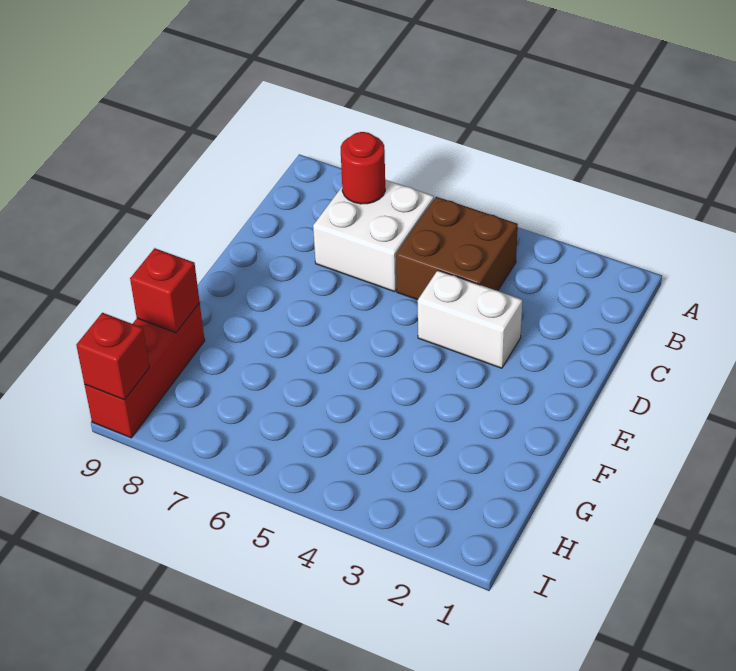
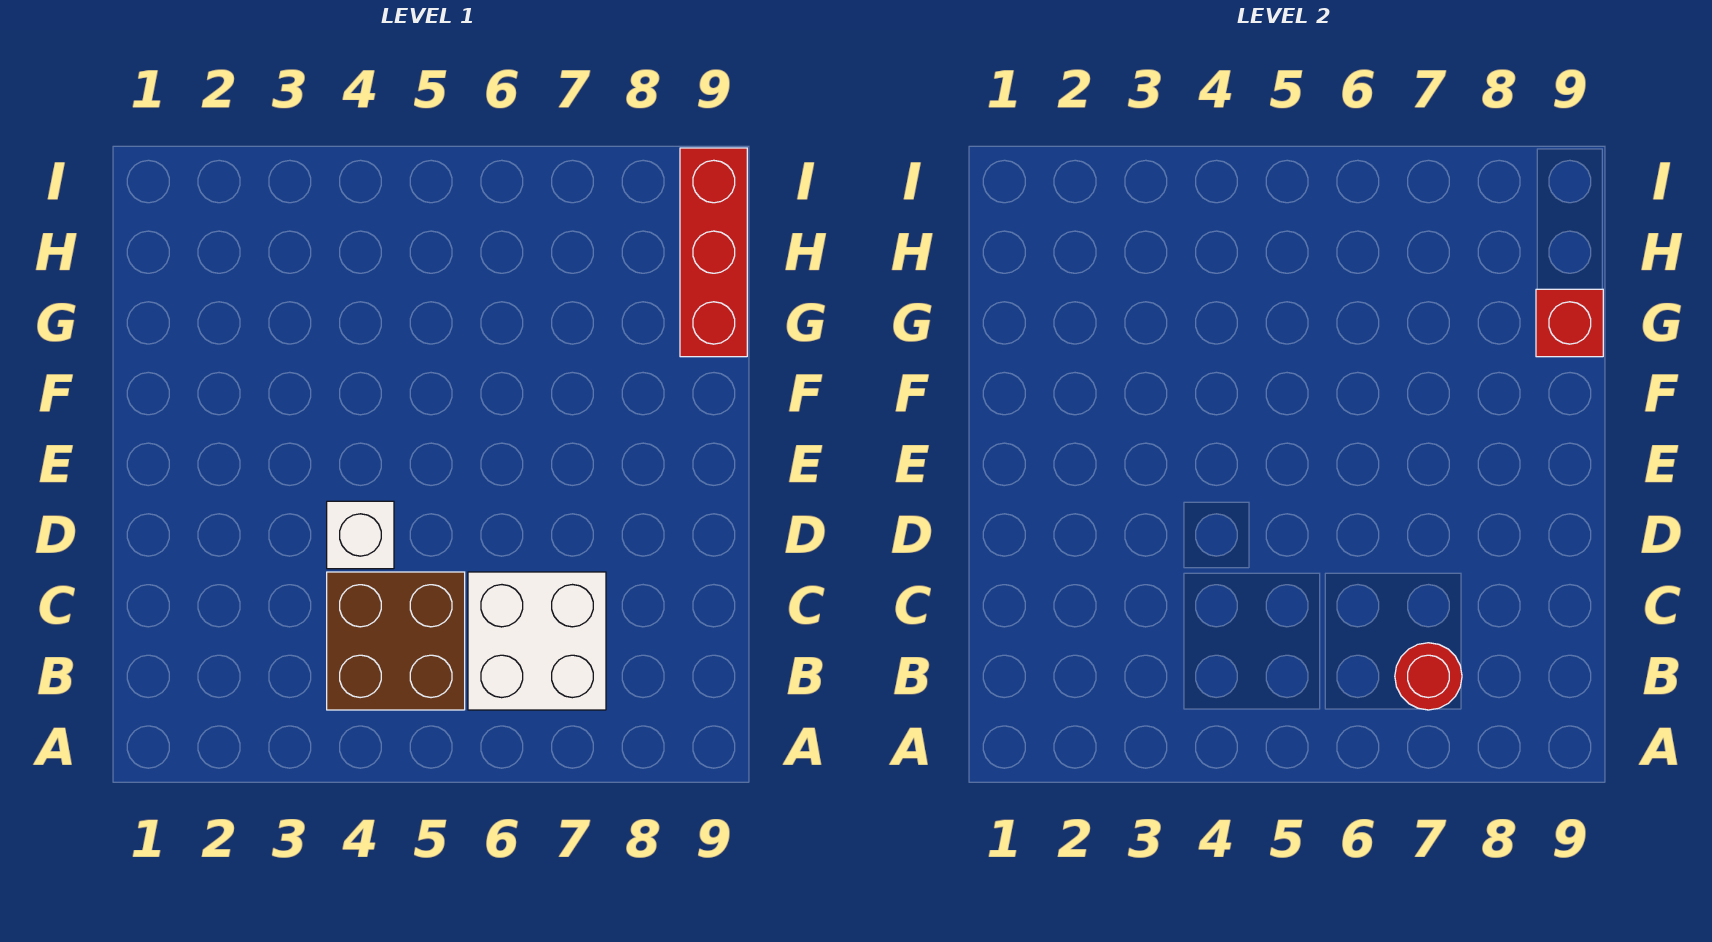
white 1x2 brick [418,271,522,368] -> white 1x1 brick [327,501,394,569]
red 1x1 brick [76,313,150,400] -> none

